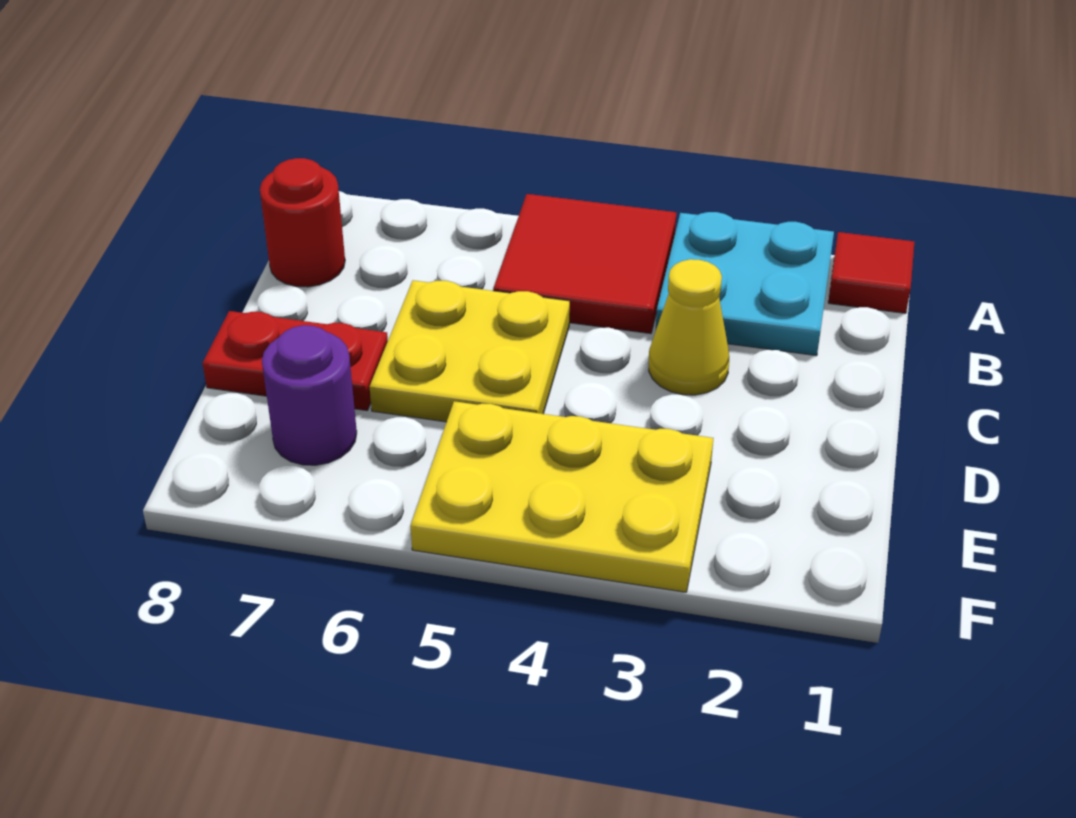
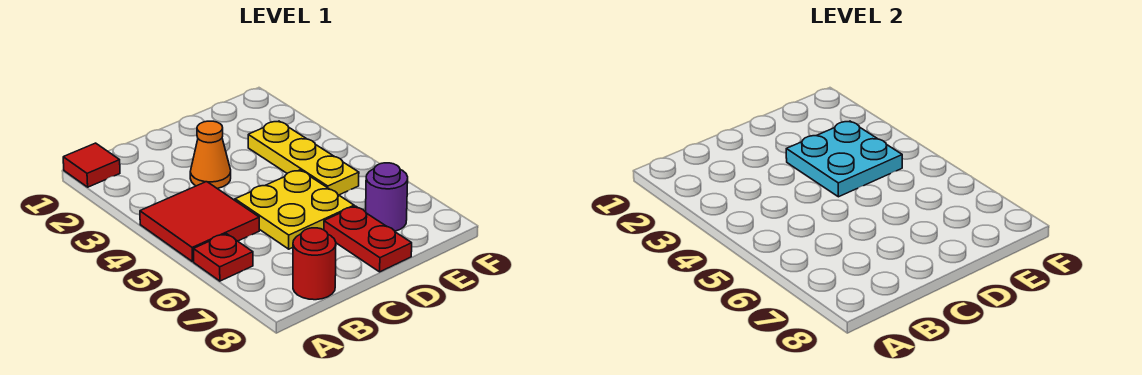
cyan 2x2 plate [656,212,834,356] -> cyan 2x2 plate moved to [786,121,902,197]
none -> red 1x1 plate [193,234,253,281]
yellow 1x1 cone [649,259,729,395] -> orange 1x1 cone [190,121,231,189]
yellow 2x3 plate [410,401,713,592] -> yellow 1x3 plate [248,121,359,195]

